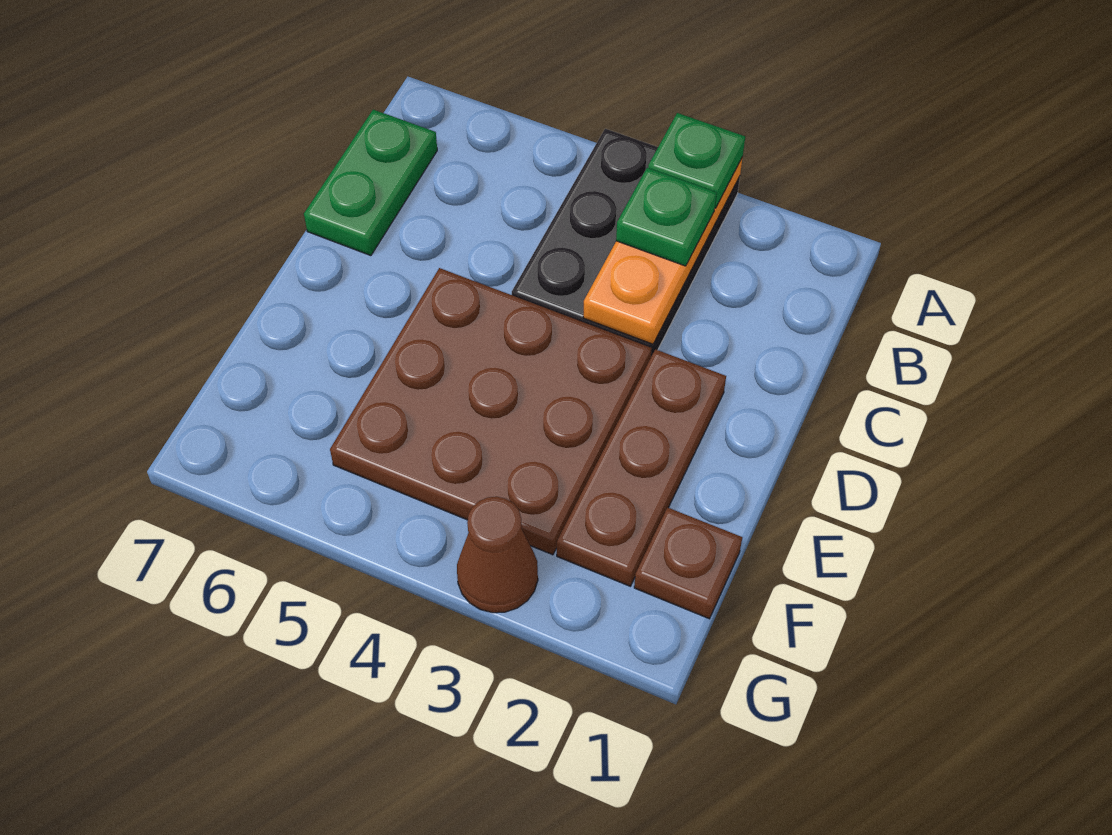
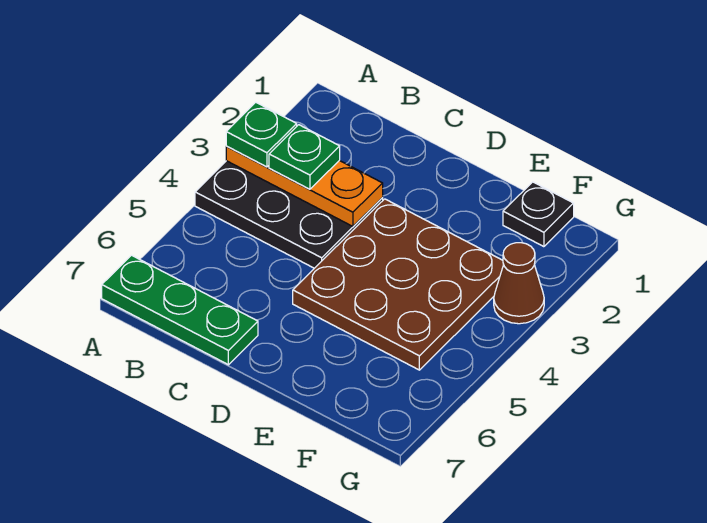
green 1x2 plate [304,110,437,256] -> green 1x3 plate [102,255,258,365]
brown 1x3 plate [557,349,726,586] -> none
brown 1x1 plate [634,508,742,619] -> black 1x1 plate [503,182,574,247]

